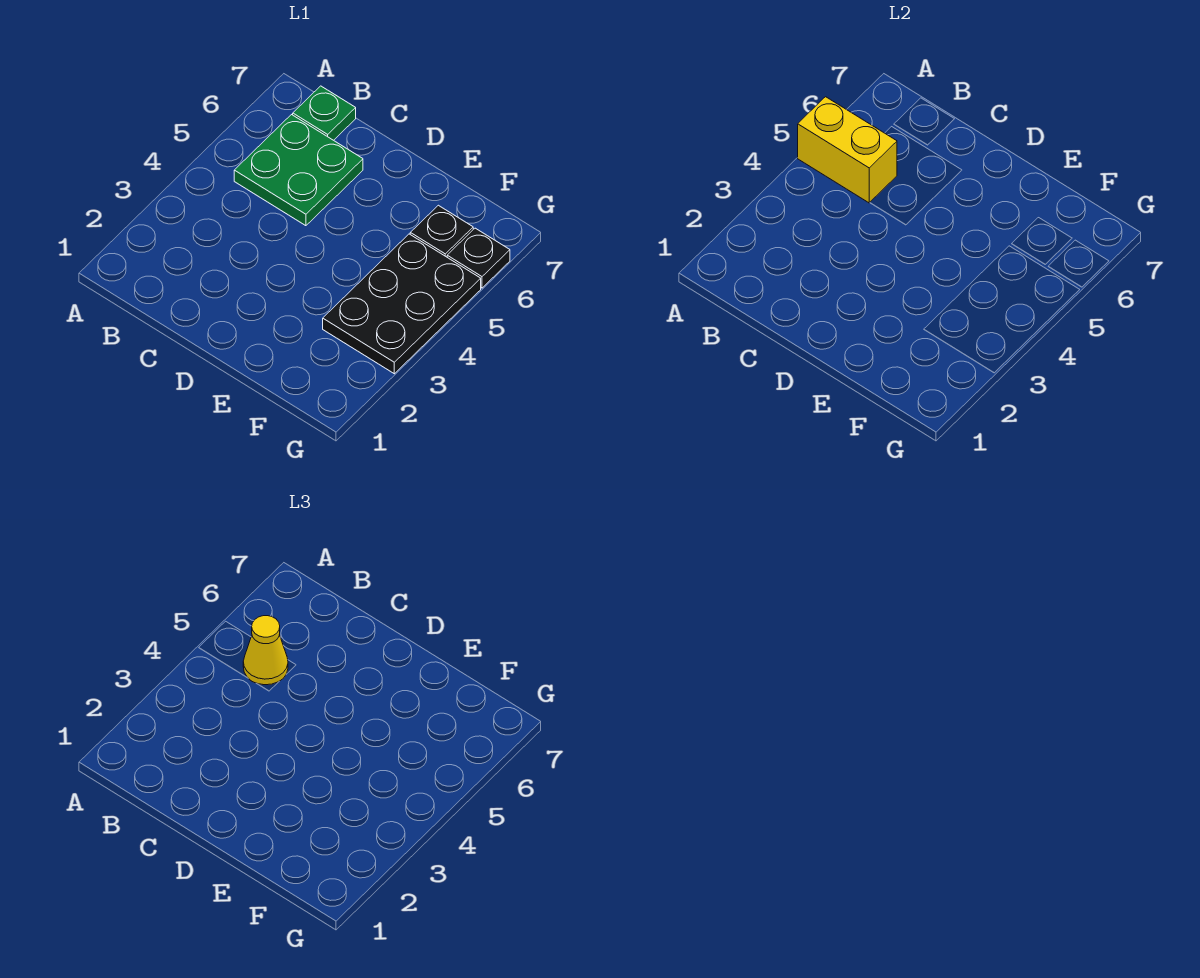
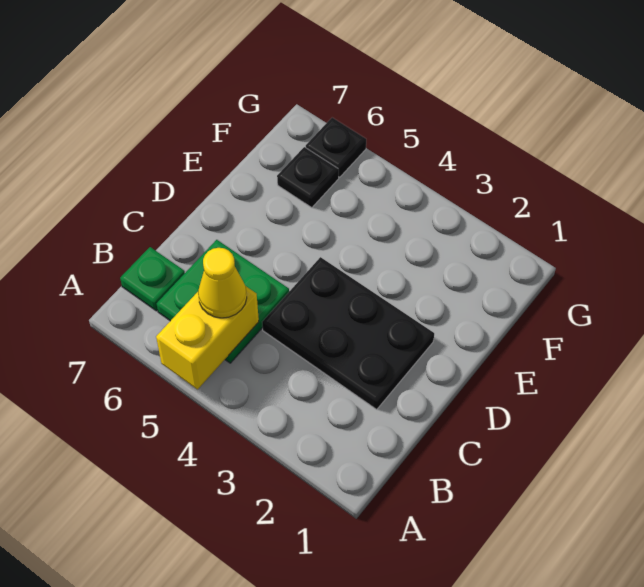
black 2x3 plate [323,234,481,374] -> black 2x3 plate moved to [262,257,434,409]

